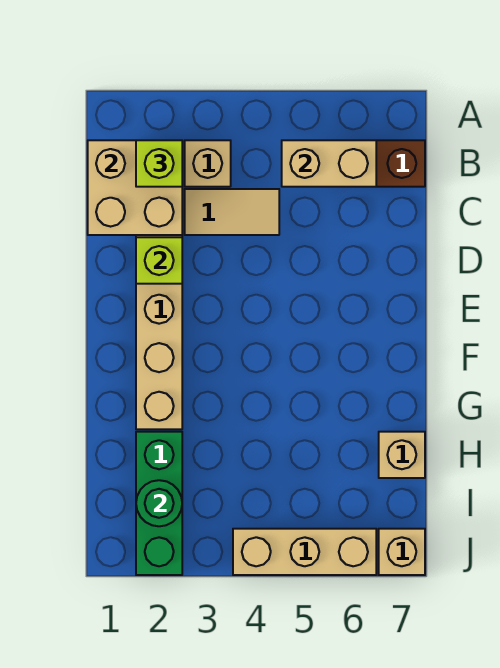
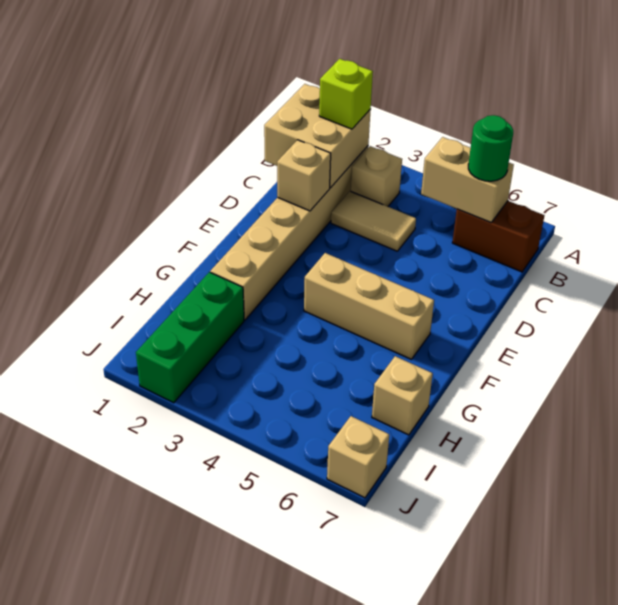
lime 1x1 brick [136,237,182,284] -> tan 1x1 brick [277,140,331,211]
green 1x1 round brick [136,480,182,526] -> green 1x1 round brick moved to [468,115,513,181]
tan 1x3 brick [233,529,376,575] -> tan 1x3 brick moved to [304,253,434,359]

